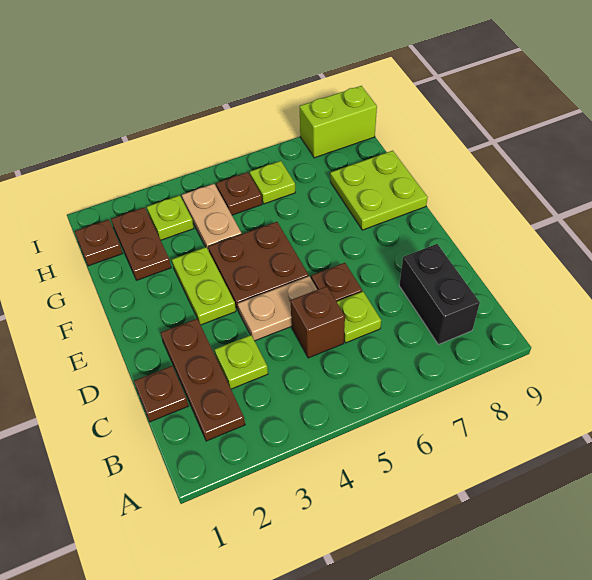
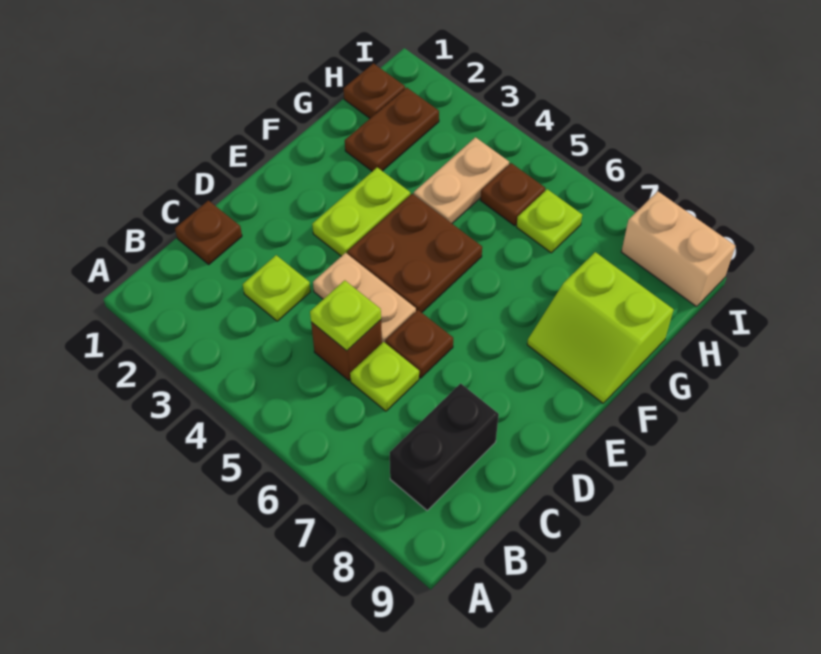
brown 1x3 plate [161,319,245,441] -> none
lime 2x2 plate [330,151,428,230] -> lime 2x2 slope [527,252,674,403]
lime 1x1 plate [147,195,194,240] -> lime 1x1 plate moved to [310,280,381,351]
lime 1x2 brick [300,86,377,158] -> tan 1x2 brick [621,191,735,307]

